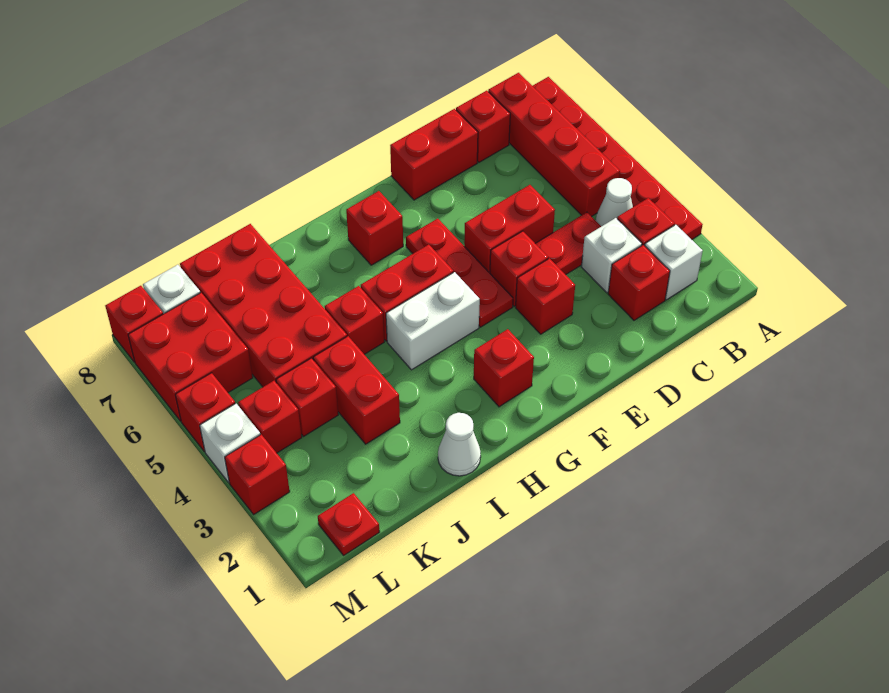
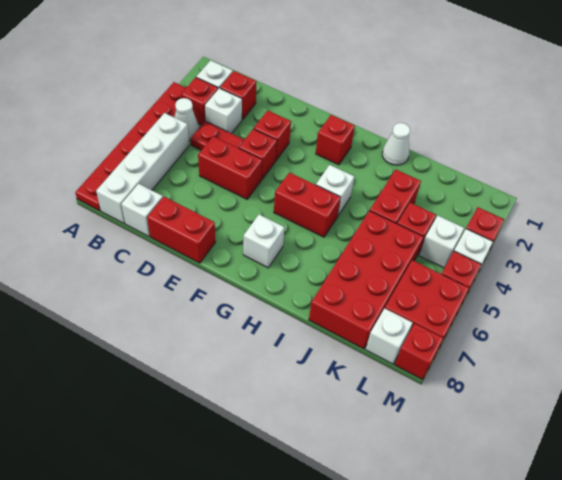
red 1x4 brick [488,73,620,217] -> white 1x4 brick [96,113,189,223]
red 1x1 brick [456,91,510,162] -> white 1x1 brick [121,184,163,236]
red 1x3 plate [406,219,513,327] -> none
white 1x2 brick [386,272,480,370] -> white 1x1 brick [316,165,354,216]
red 1x1 brick [346,191,403,265] -> white 1x1 brick [243,215,284,268]
red 1x1 brick [325,286,384,354] -> none
red 1x1 plate [318,493,379,555] -> none
red 1x1 brick [238,381,302,453] -> white 1x1 brick [419,216,464,268]

